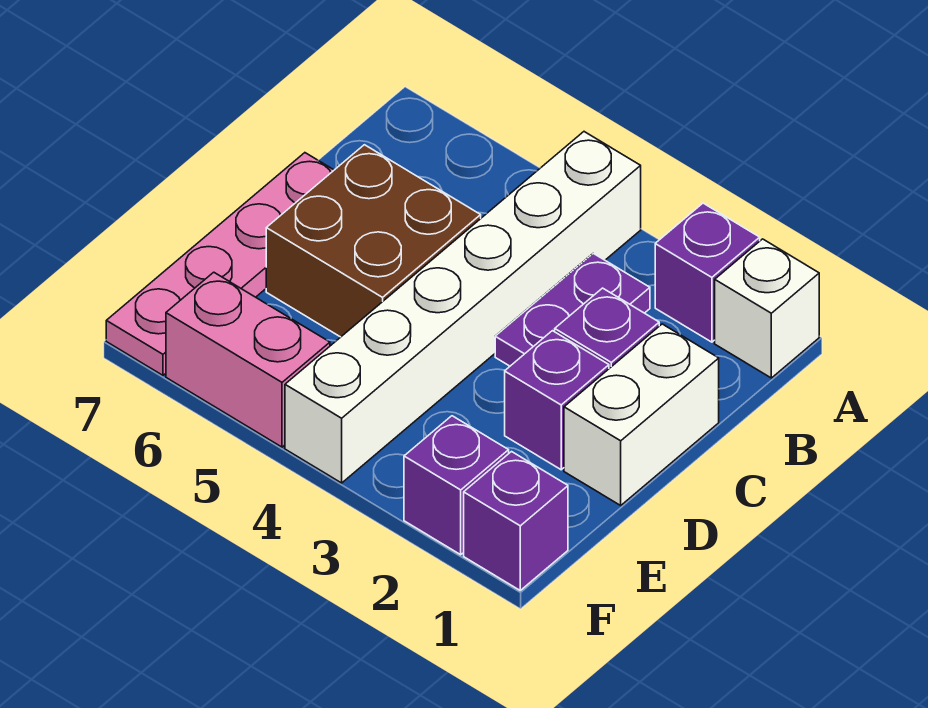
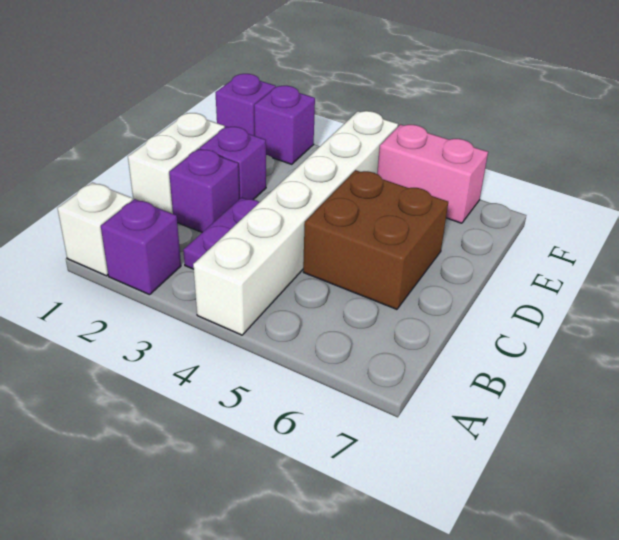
pink 1x4 plate [106,153,334,375] -> none

